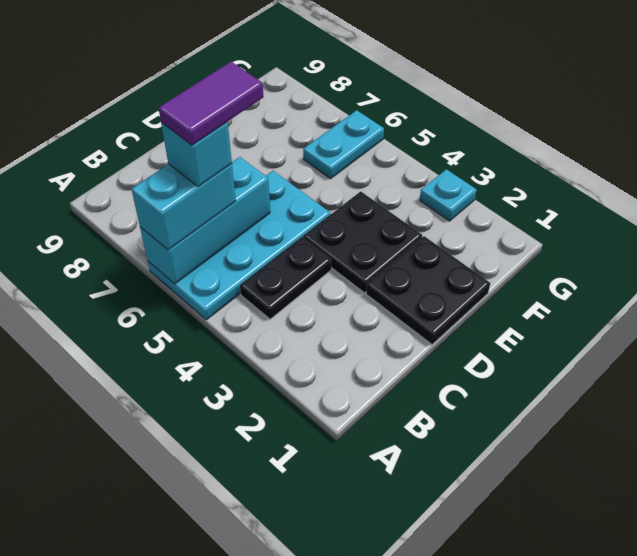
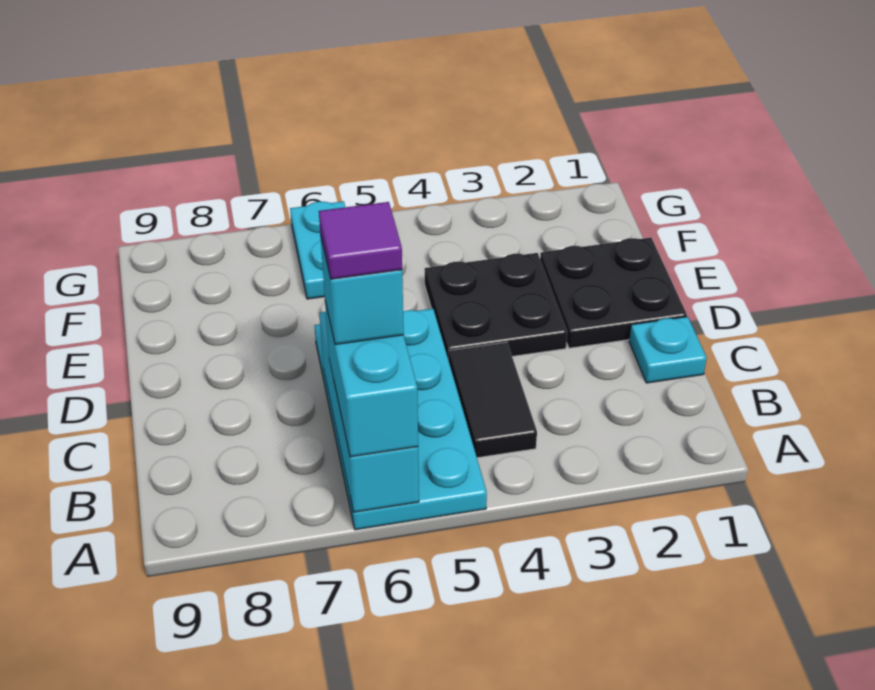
black 1x2 plate [240,237,331,319] -> black 1x2 tile [449,342,537,458]
purple 1x2 tile [159,62,264,145] -> purple 1x1 tile [319,202,402,279]
cyan 1x1 plate [420,169,477,221] -> cyan 1x1 plate moved to [629,317,707,383]

